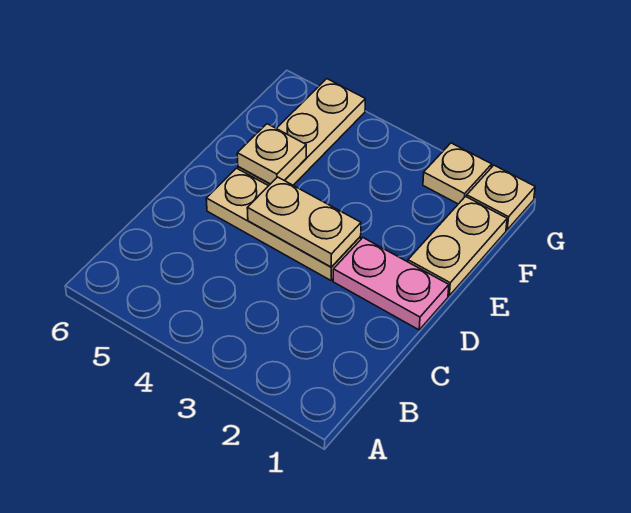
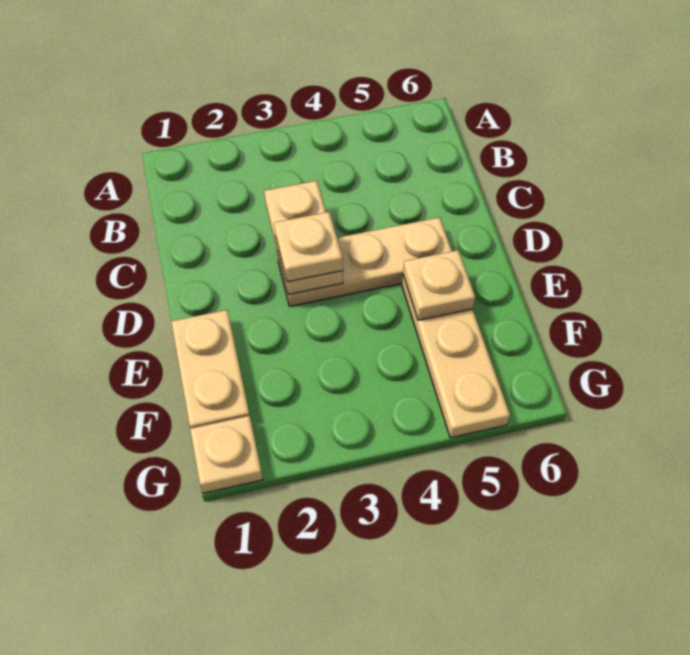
pink 1x2 plate [333,238,449,330] -> none
tan 1x2 plate [247,177,361,267] -> tan 1x2 plate turned to [264,181,343,295]
tan 1x1 plate [423,143,492,204] -> tan 1x1 plate moved to [274,212,343,282]

